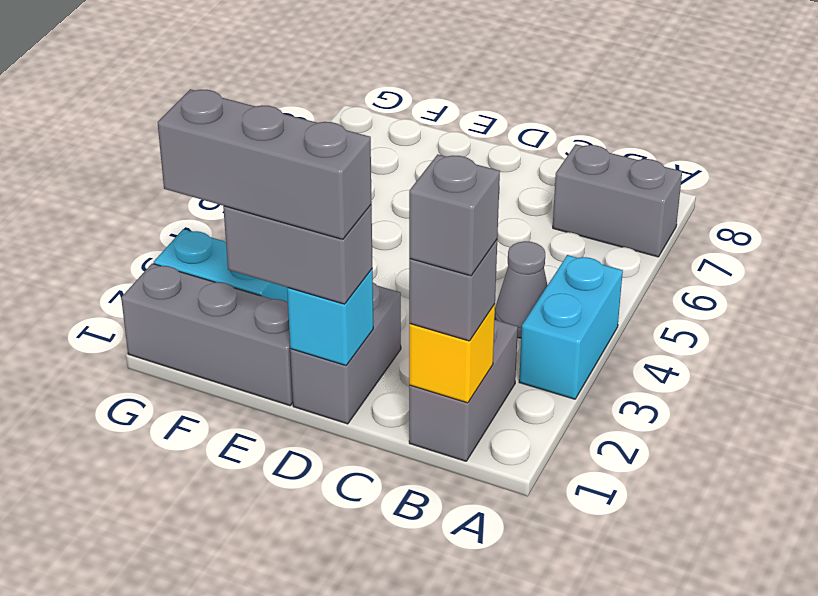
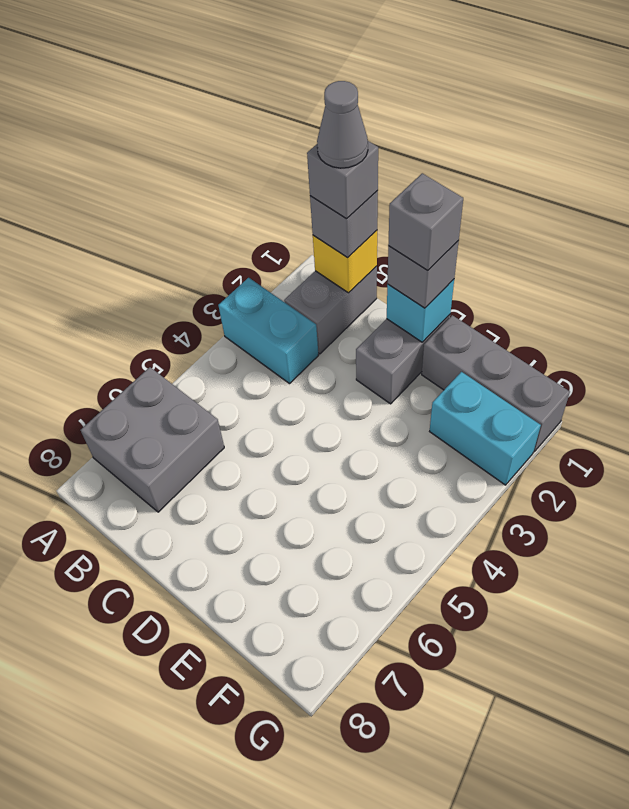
cyan 1x2 brick [519,255,623,399] -> cyan 1x2 brick turned to [218,278,318,384]
grey 1x2 brick [553,144,682,257] -> grey 2x2 brick [81,367,224,512]
grey 1x1 cone [495,241,548,338] -> grey 1x1 cone moved to [317,81,368,168]
grey 1x2 brick [223,205,373,304] -> grey 1x1 brick [387,241,459,308]
grey 1x3 brick [158,89,372,239] -> grey 1x1 brick [388,173,463,270]

